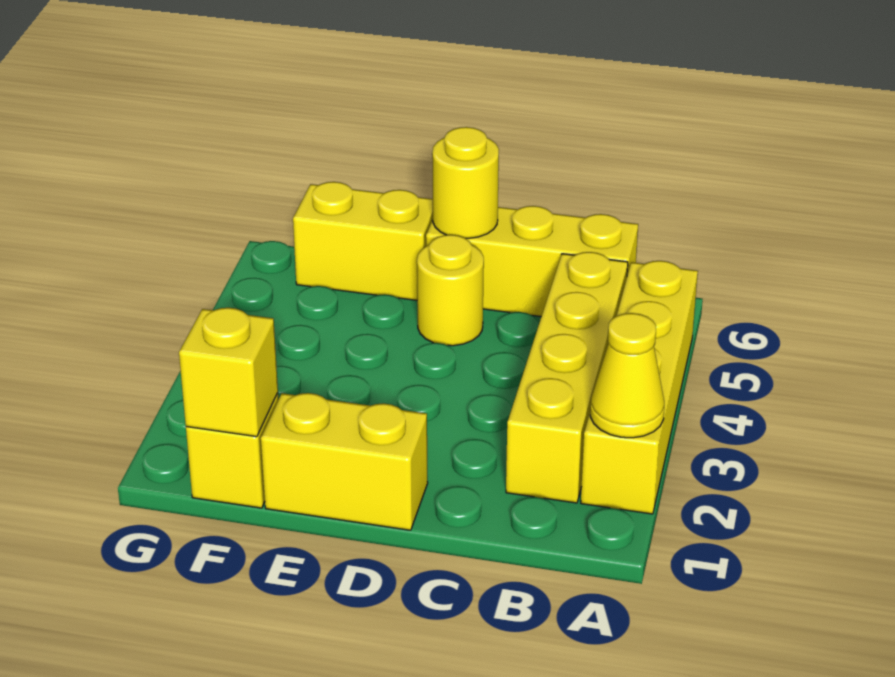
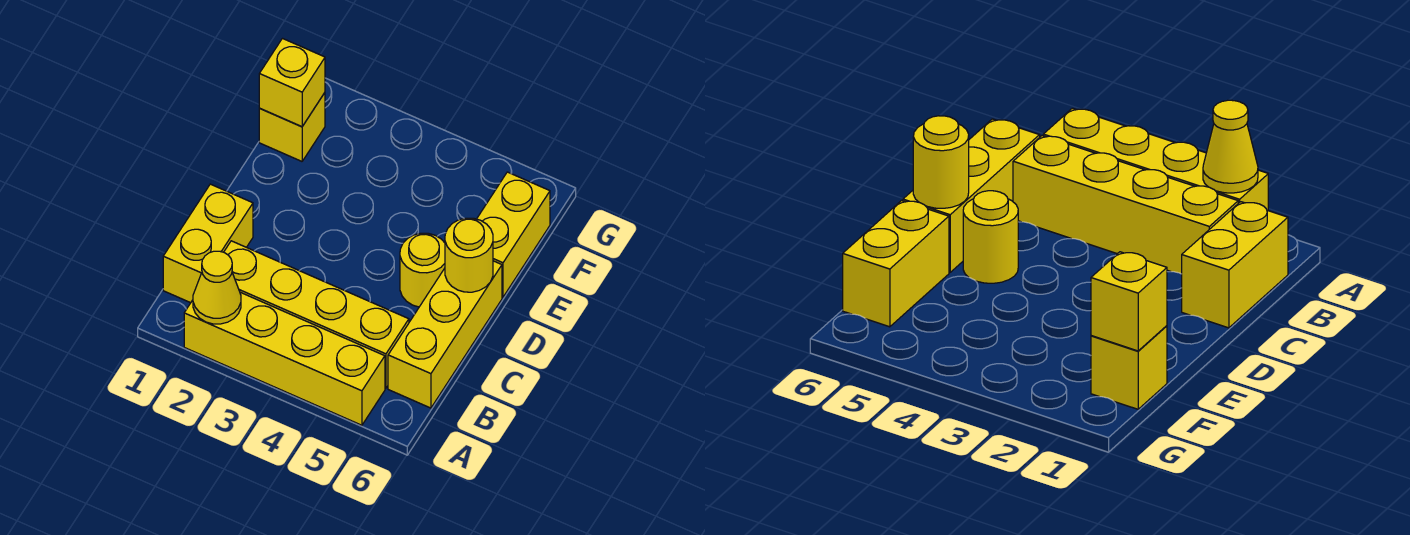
yellow 1x2 brick [261,393,428,530] -> yellow 1x2 brick moved to [163,184,253,303]

